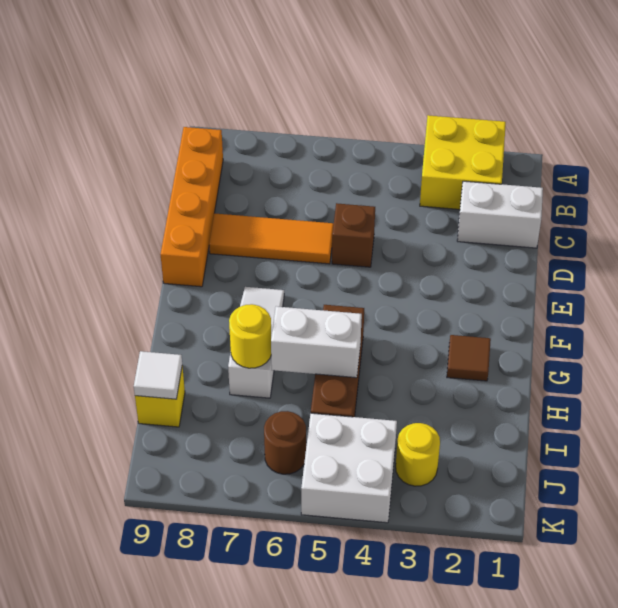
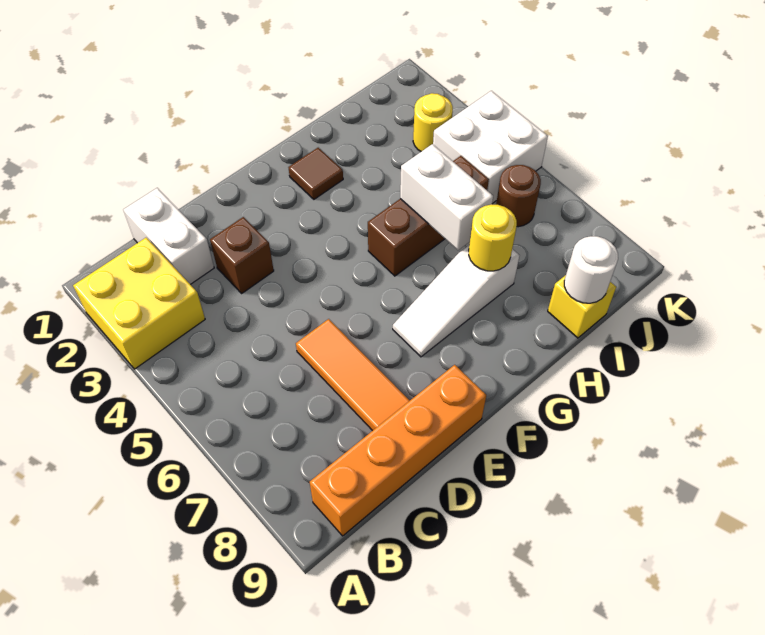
brown 1x1 brick [332,203,375,267] -> brown 1x1 brick moved to [210,217,274,293]
white 1x1 tile [134,351,182,399] -> white 1x1 round brick [564,236,618,303]

